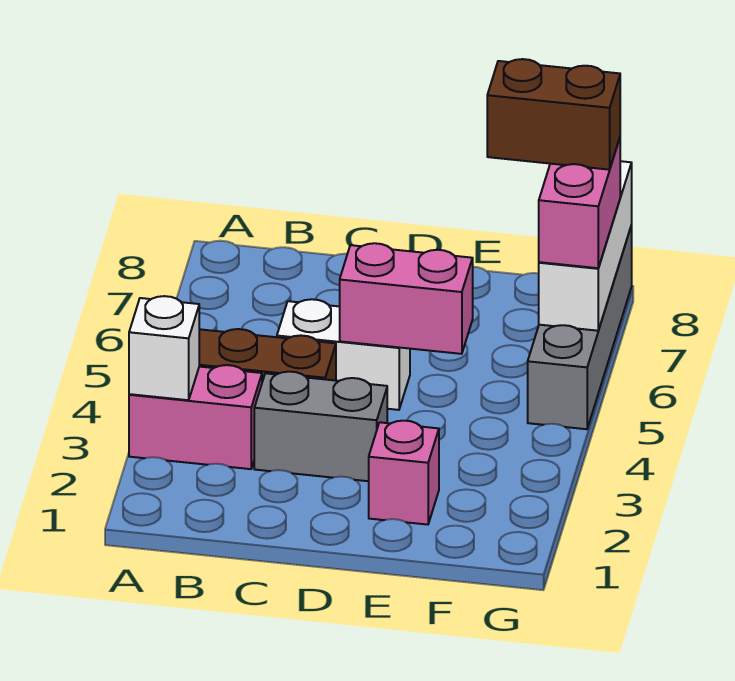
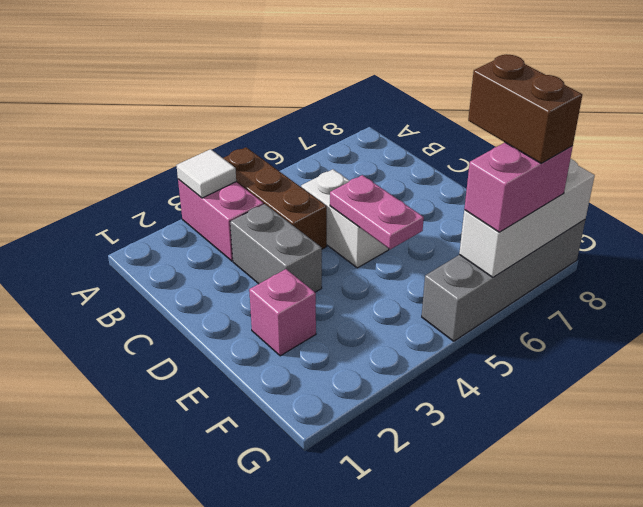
white 1x1 brick [129,296,199,400] -> white 1x1 tile [176,149,236,198]
pink 1x2 brick [340,243,473,354] -> pink 1x2 plate [330,175,424,249]

